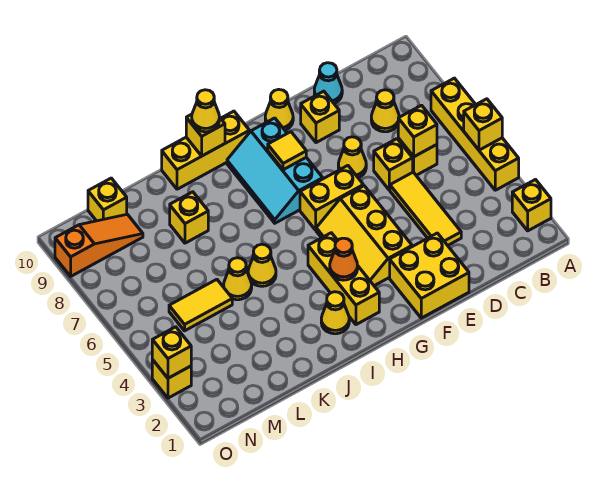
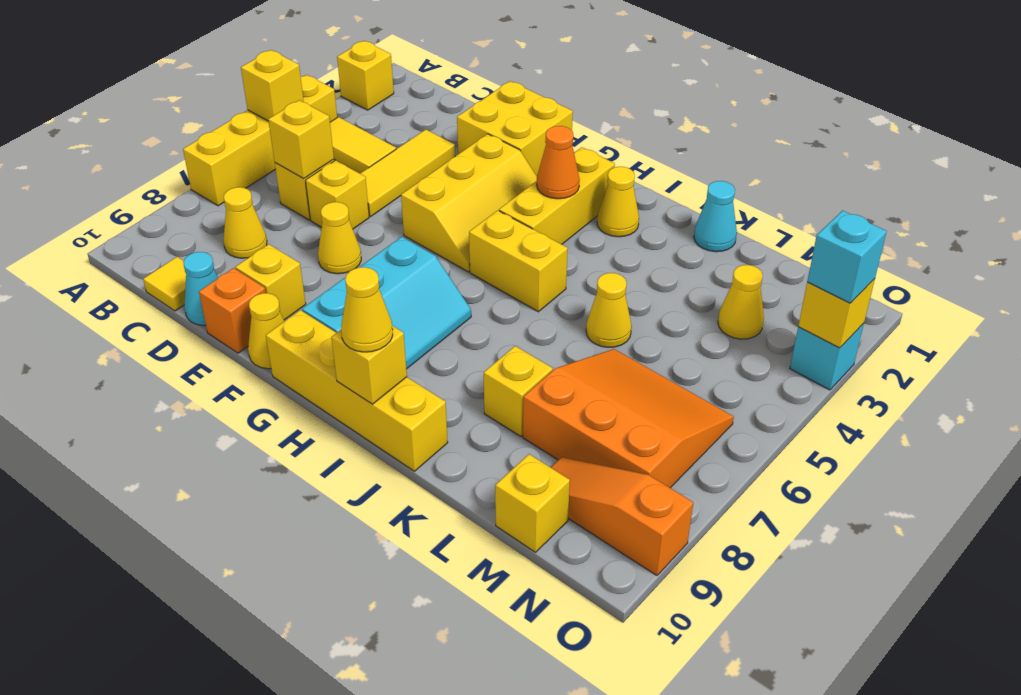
none -> orange 1x1 brick [199,268,266,353]
yellow 1x2 brick [300,166,363,230] -> yellow 1x2 brick moved to [469,210,568,312]
yellow 1x1 tile [268,132,306,170] -> yellow 1x1 tile moved to [143,257,186,311]
yellow 1x3 brick [162,111,250,189] -> yellow 1x4 brick [266,310,448,471]
yellow 1x1 cone [248,244,276,286] -> yellow 1x1 cone moved to [718,265,764,339]
none -> cyan 1x1 cone [694,181,737,252]
yellow 1x2 tile [169,279,232,331] -> yellow 1x2 tile moved to [330,117,396,173]
none -> orange 3x3 slope [523,349,734,488]
yellow 1x1 brick [152,359,191,398] -> cyan 1x1 brick [790,323,864,390]
none -> cyan 1x1 brick [807,211,887,303]

